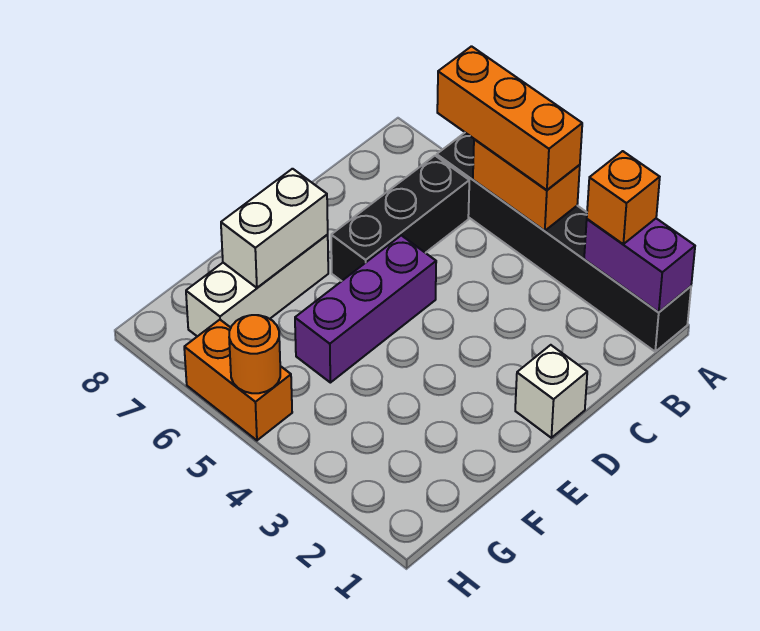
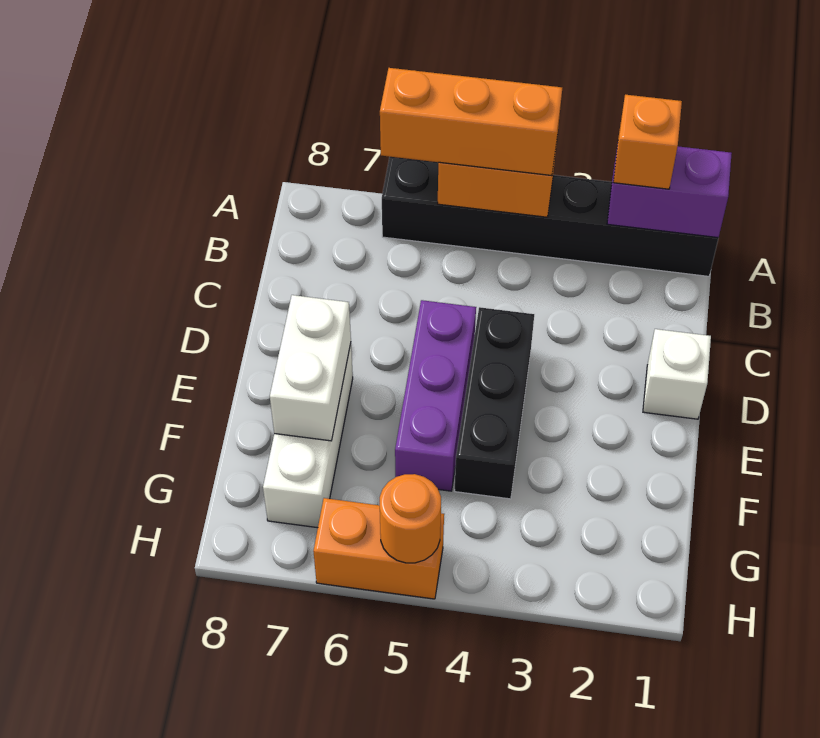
black 1x3 brick [331,156,469,281] -> black 1x3 brick moved to [455,307,534,499]

